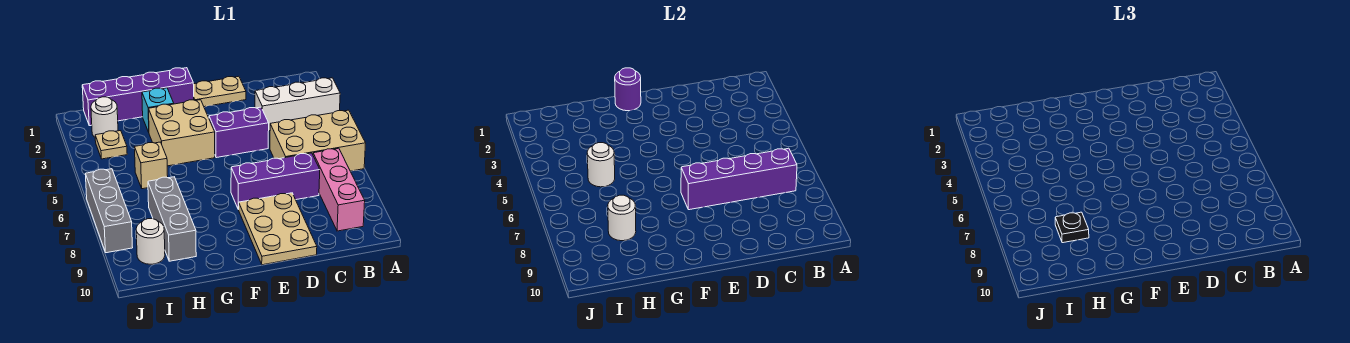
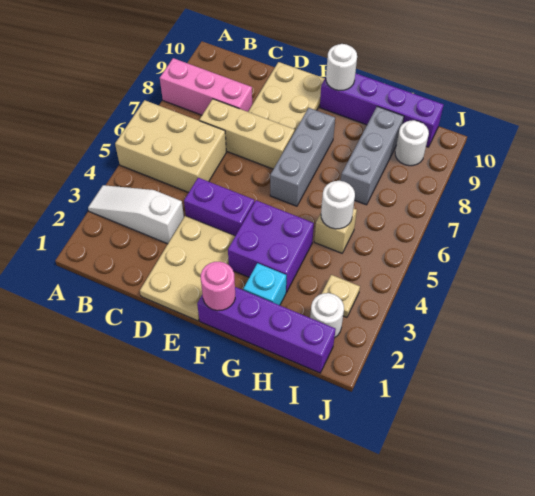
white 1x3 brick [255,78,340,131] -> white 1x3 slope [88,185,184,244]
pink 1x3 brick [313,148,365,231] -> pink 1x3 brick turned to [160,58,252,115]
purple 1x4 brick [681,148,797,210] -> purple 1x4 brick moved to [320,73,444,147]
purple 1x3 brick [231,153,320,209] -> tan 1x3 brick [200,99,295,169]
tan 1x2 plate [194,76,246,107] -> tan 2x3 plate [140,216,235,321]
purple 1x1 round brick [615,68,641,111] -> pink 1x1 round brick [201,262,235,311]
tan 2x2 brick [149,100,215,166] -> purple 2x2 brick [228,200,314,293]
white 1x1 round brick [608,195,636,241] -> white 1x1 round brick moved to [326,44,357,90]
black 1x1 plate [1055,212,1089,243] -> none
grey 1x3 brick [85,169,133,253] -> grey 1x3 brick moved to [270,108,335,206]

